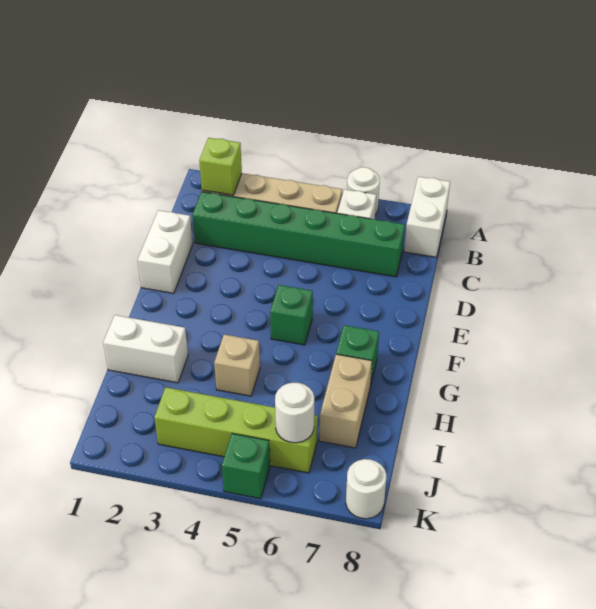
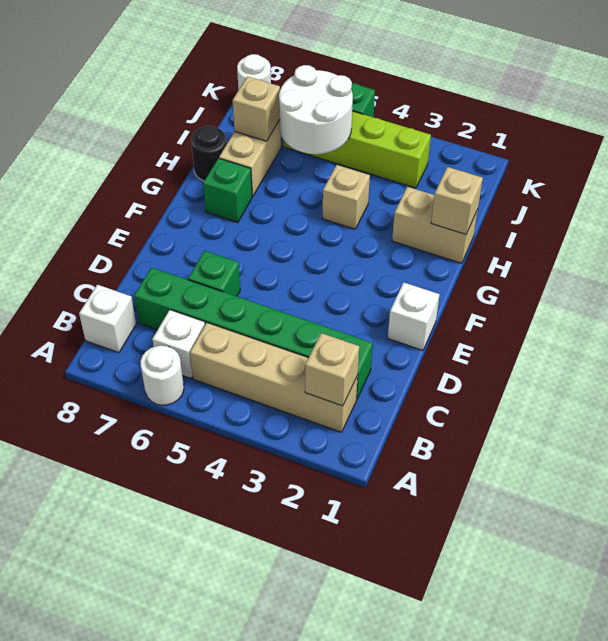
white 1x2 brick [404,177,450,257] -> white 1x1 brick [79,285,136,353]
lime 1x1 brick [199,138,242,195] -> tan 1x1 brick [305,333,359,406]
white 1x2 brick [138,210,193,293] -> white 1x1 brick [388,283,440,350]
green 1x1 brick [270,285,313,345] -> green 1x1 brick moved to [188,251,240,296]
white 1x2 brick [103,315,188,383] -> tan 1x2 brick [392,187,478,263]
none -> tan 1x1 brick [431,167,483,234]
none -> black 1x1 round brick [191,126,227,181]
none -> tan 1x1 brick [233,77,280,141]
white 1x1 round brick [275,383,314,443] -> white 2x2 round brick [279,65,353,154]

